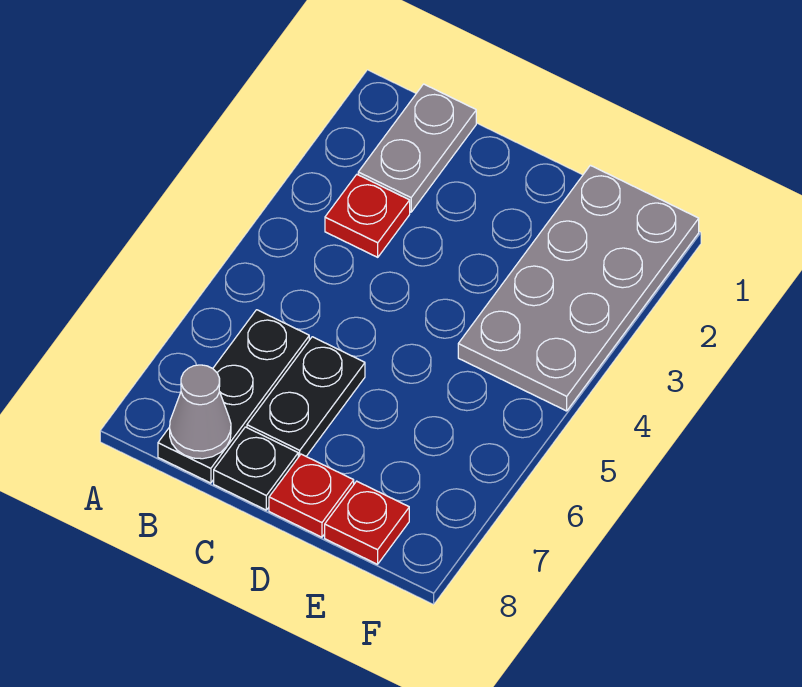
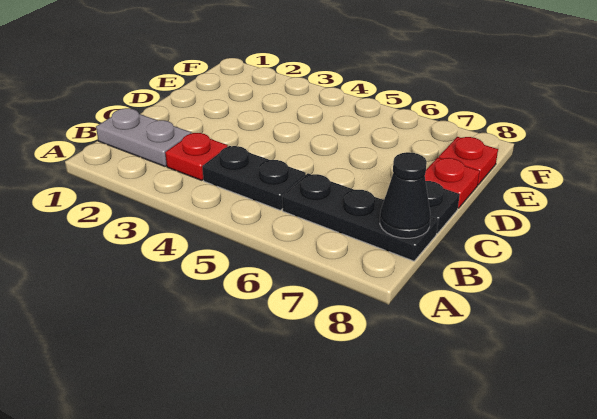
grey 1x1 cone [170,365,231,459] -> black 1x1 cone [380,152,431,238]
black 1x2 plate [247,337,365,457] -> black 1x2 plate moved to [203,146,306,210]
grey 2x4 plate [458,165,699,411] -> none

